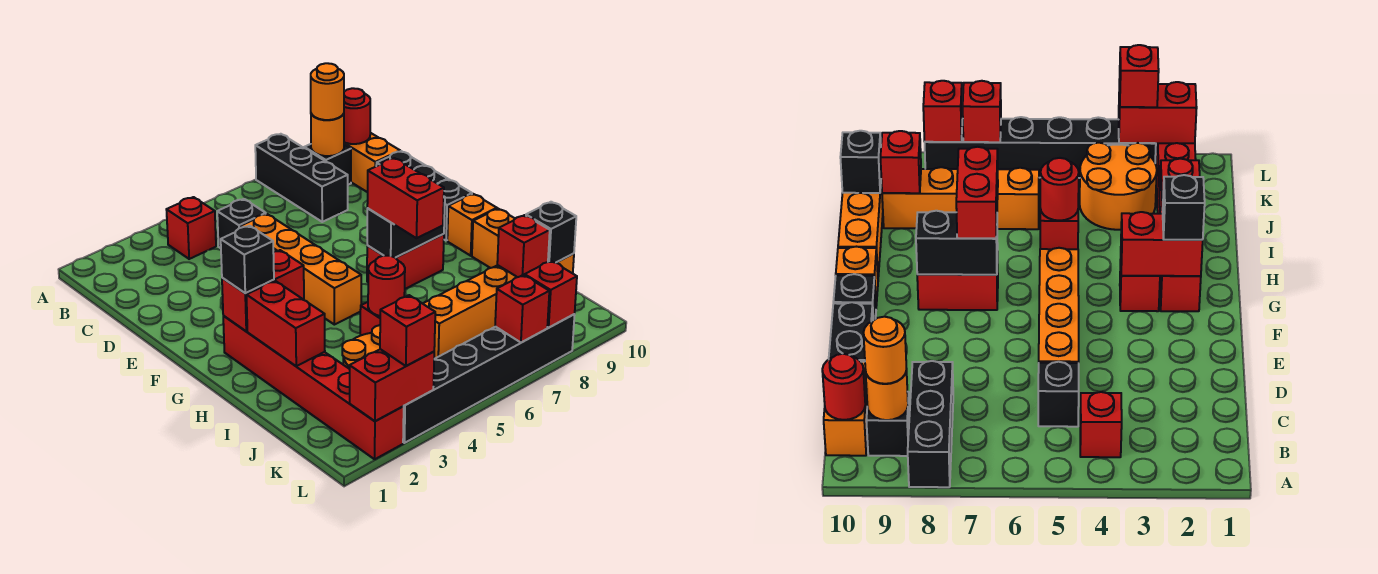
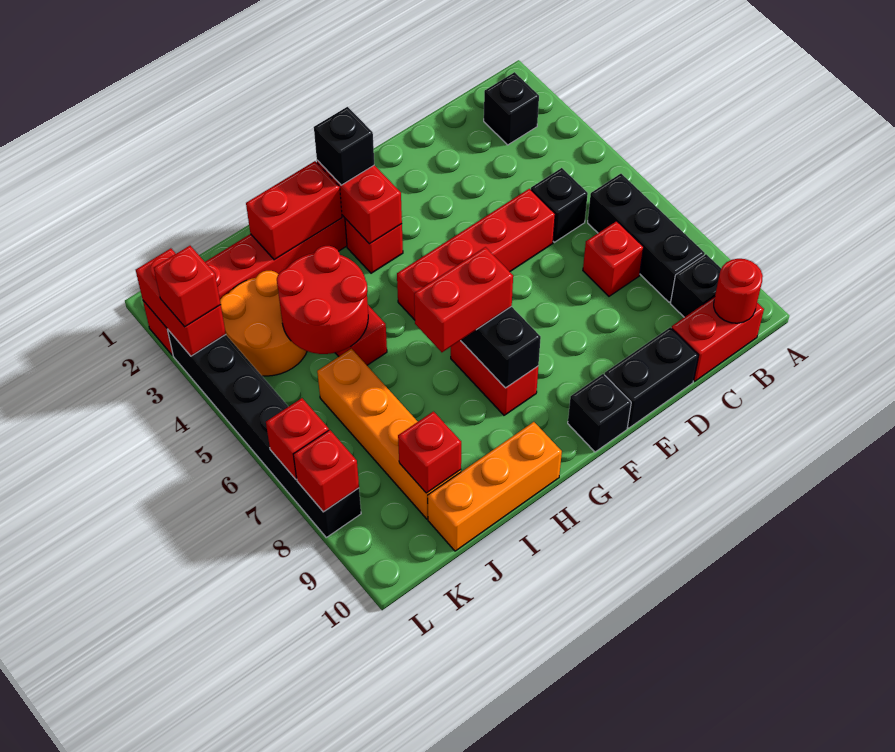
black 1x3 brick [255,134,348,222] -> black 1x3 brick turned to [588,174,705,302]
red 1x1 brick [166,197,216,259] -> red 1x1 brick moved to [583,221,644,296]
orange 1x1 round brick [311,114,344,156] -> none
orange 1x1 round brick [311,63,344,120] -> none
orange 1x2 brick [344,133,400,192] -> red 1x2 brick [672,297,764,381]
orange 1x4 brick [240,214,361,325] -> red 1x4 brick [397,189,555,320]
orange 1x1 brick [447,194,497,256] -> none
red 1x1 round brick [368,256,405,316] -> red 2x2 round brick [277,246,368,354]
black 1x1 brick [526,202,576,263] -> black 1x1 brick moved to [484,72,539,145]

